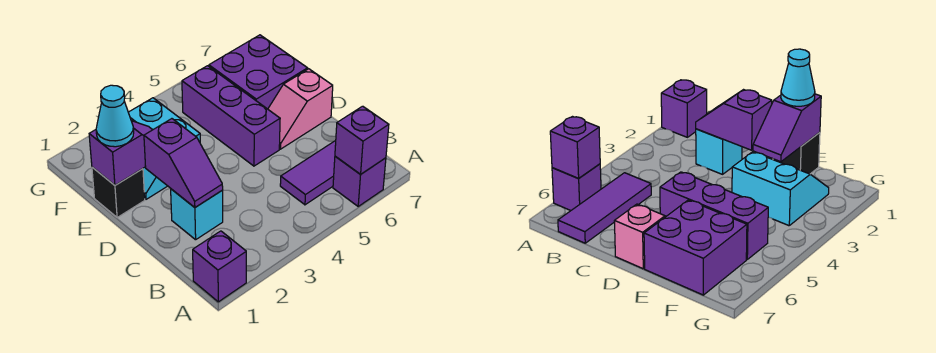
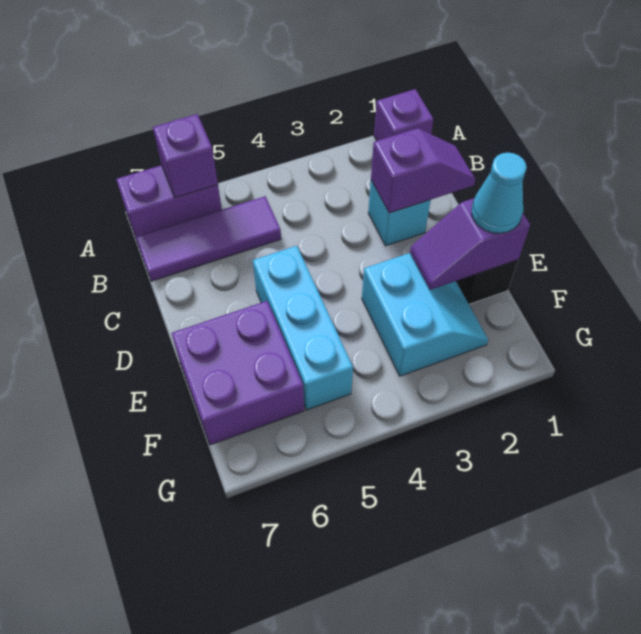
purple 1x1 brick [333,156,386,206] -> purple 1x2 brick [116,165,222,238]
purple 1x2 slope [144,119,223,207] -> purple 1x2 slope turned to [371,128,475,213]
purple 1x3 brick [182,66,280,166] -> cyan 1x3 brick [253,246,353,410]
pink 1x2 slope [268,69,333,149] -> none

